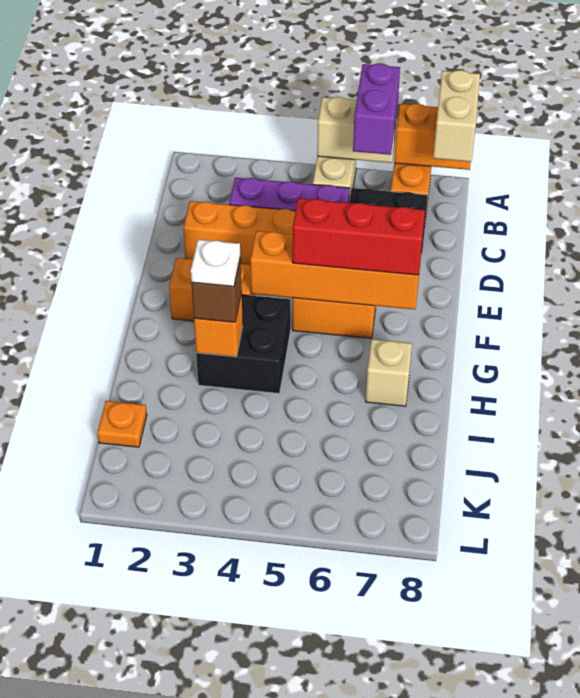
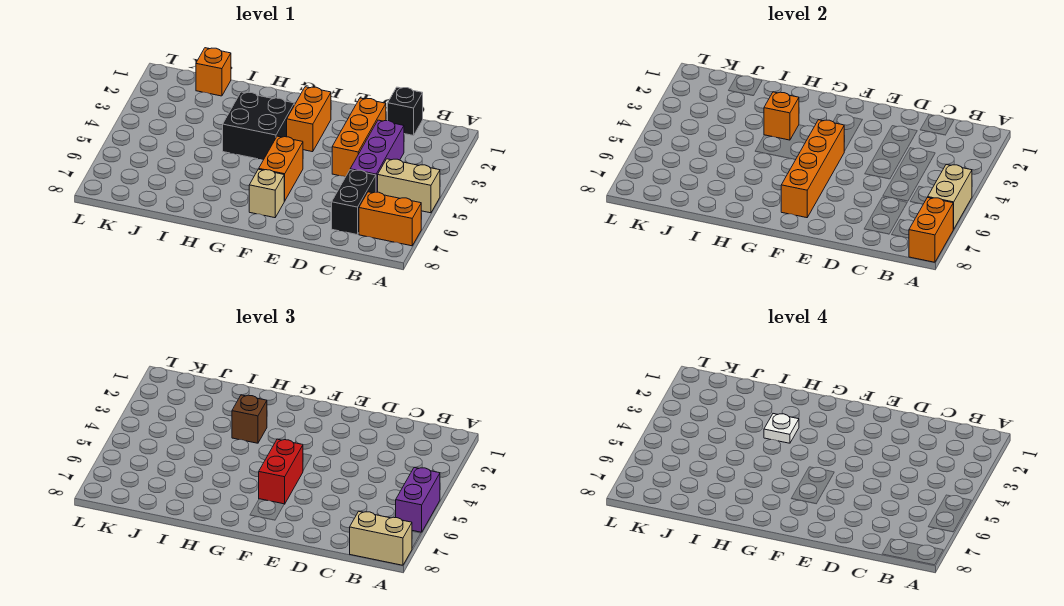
purple 1x2 brick [353,63,400,155] -> purple 1x2 brick turned to [396,467,440,532]
none -> black 1x1 brick [388,87,423,136]
red 1x3 brick [293,198,425,275] -> red 1x2 brick [259,439,303,504]
tan 1x1 brick [366,339,412,406] -> tan 1x1 brick moved to [249,169,284,218]
orange 1x1 plate [97,401,147,447] -> orange 1x1 brick [196,48,231,96]

